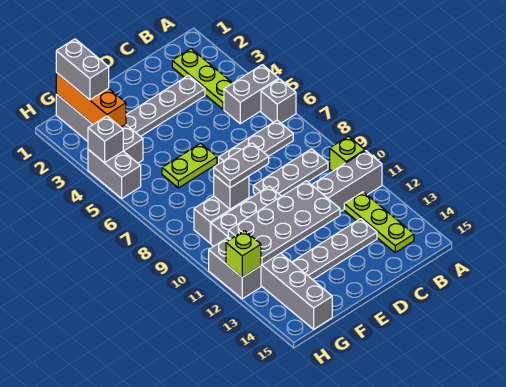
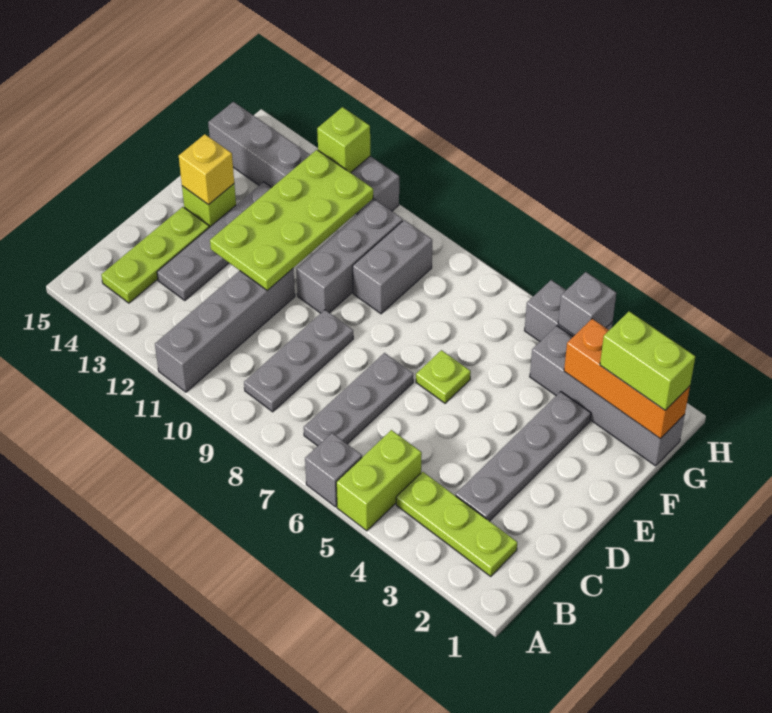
grey 1x2 brick [224,65,279,124] -> lime 1x2 brick [336,430,422,531]
lime 1x1 brick [330,136,365,171] -> lime 1x1 brick moved to [182,184,236,227]
lime 1x3 plate [344,192,414,253] -> lime 1x3 plate turned to [101,207,209,303]
grey 2x4 plate [228,181,340,265] -> lime 2x4 plate [210,150,373,291]
lime 1x2 plate [162,143,217,188] -> lime 1x1 plate [416,350,471,403]
grey 1x2 plate [214,143,269,188] -> none
none -> yellow 1x1 brick [179,134,234,205]
grey 1x1 brick [214,175,249,209] -> none
grey 1x2 brick [56,39,109,100] -> lime 1x2 brick [600,311,695,410]

